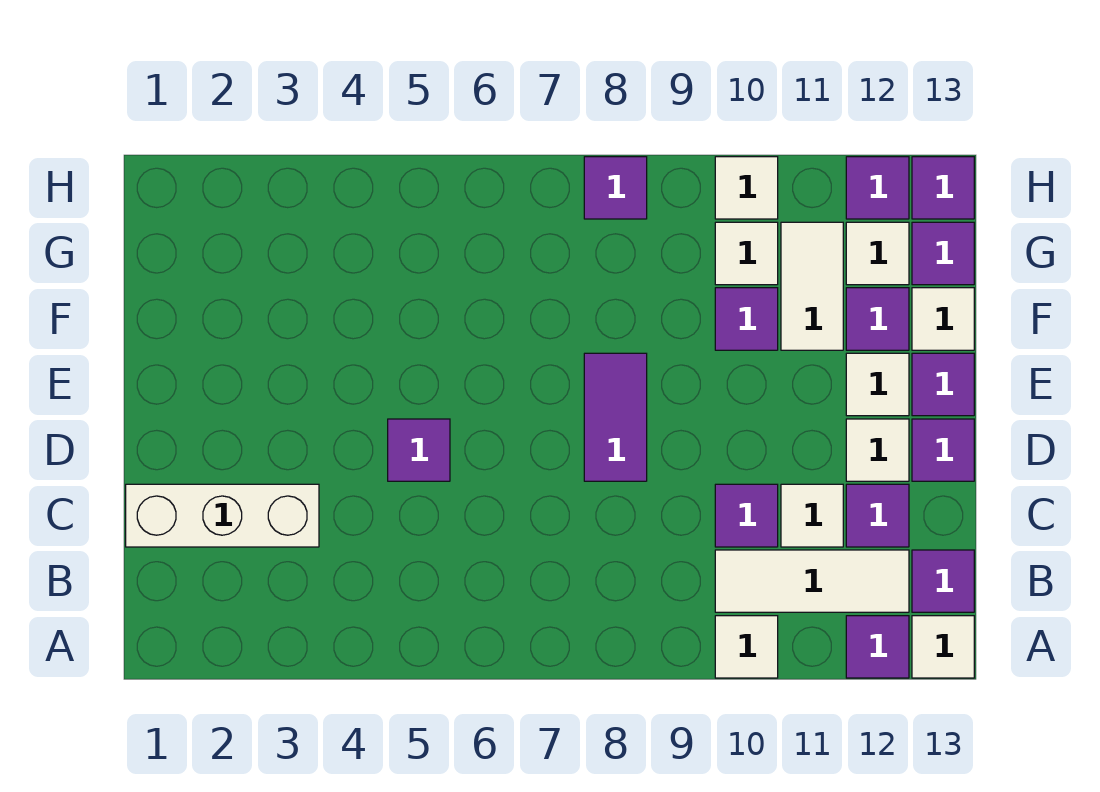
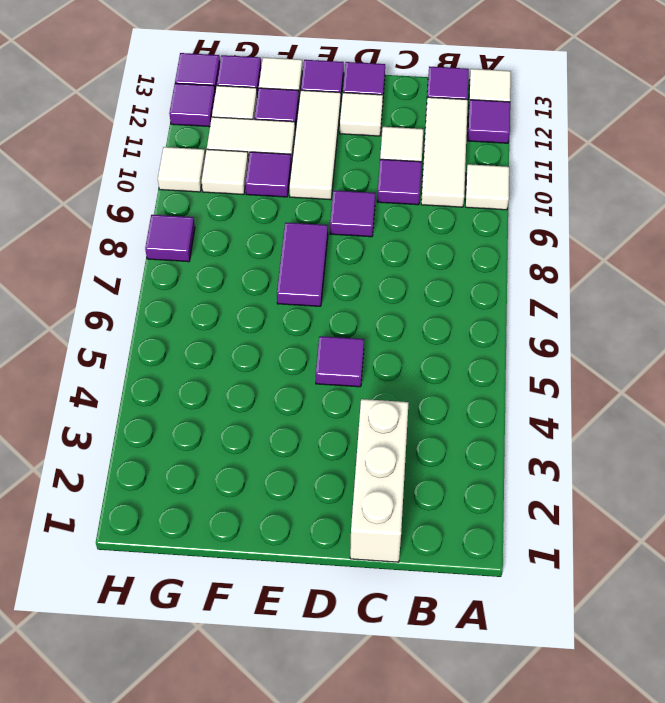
purple 1x1 tile [846,484,909,547] -> purple 1x1 tile moved to [330,190,375,237]
purple 1x2 tile [584,353,647,481] -> purple 1x2 tile turned to [277,223,328,306]
white 1x1 tile [846,353,909,416] -> white 1x3 tile [289,90,341,200]

